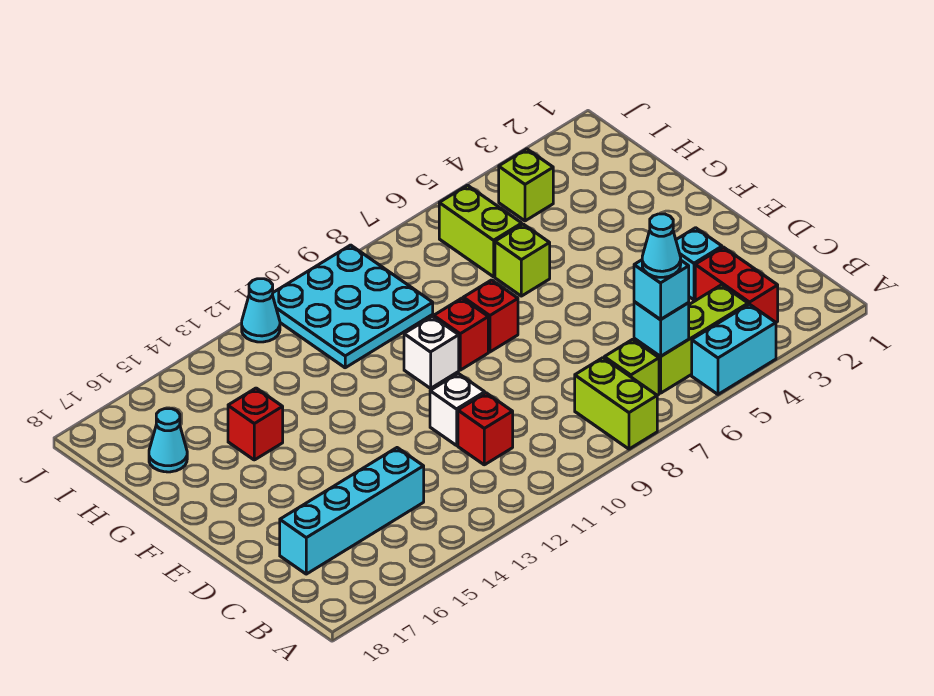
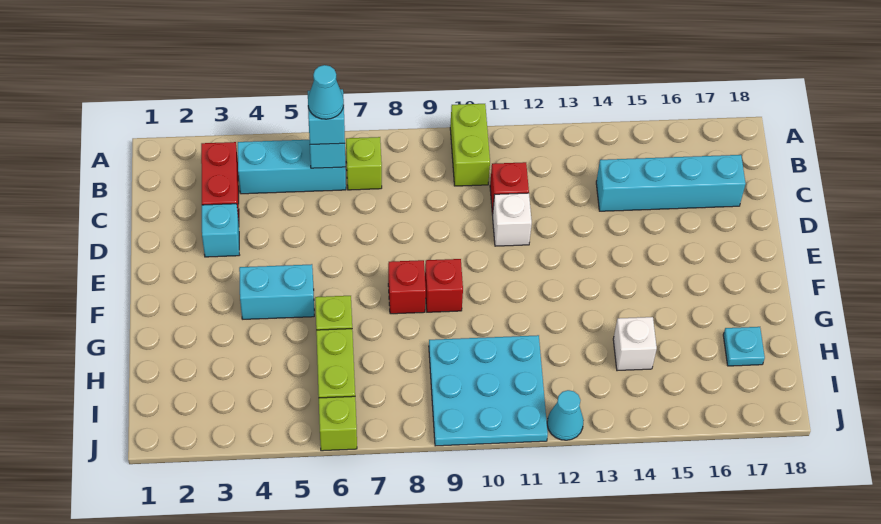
cyan 1x2 brick [692,304,776,394] -> cyan 1x2 brick moved to [239,264,314,319]
lime 1x2 brick [575,358,657,449] -> lime 1x2 brick moved to [450,104,490,186]
lime 1x3 brick [634,285,748,393] -> cyan 1x3 brick [238,140,346,194]
white 1x1 brick [404,316,459,388] -> white 1x1 brick moved to [613,317,657,371]
red 1x1 brick [228,388,283,460] -> none
cyan 1x1 cone [149,409,187,472] -> cyan 1x1 plate [723,327,765,366]
lime 1x1 brick [499,149,553,221] -> lime 1x1 brick moved to [319,396,357,451]

